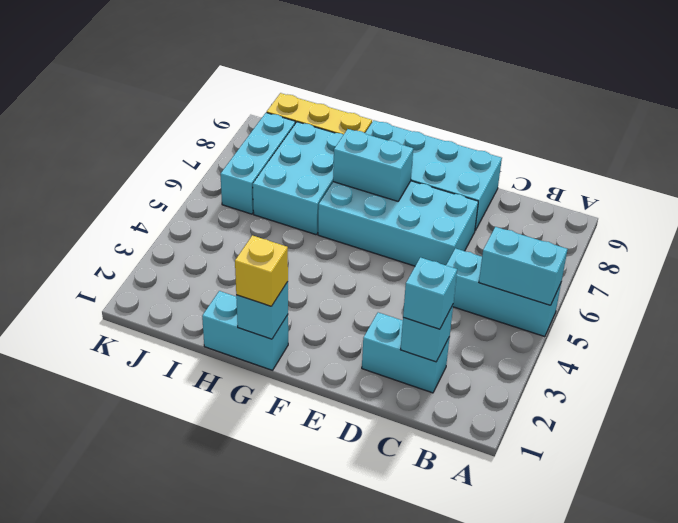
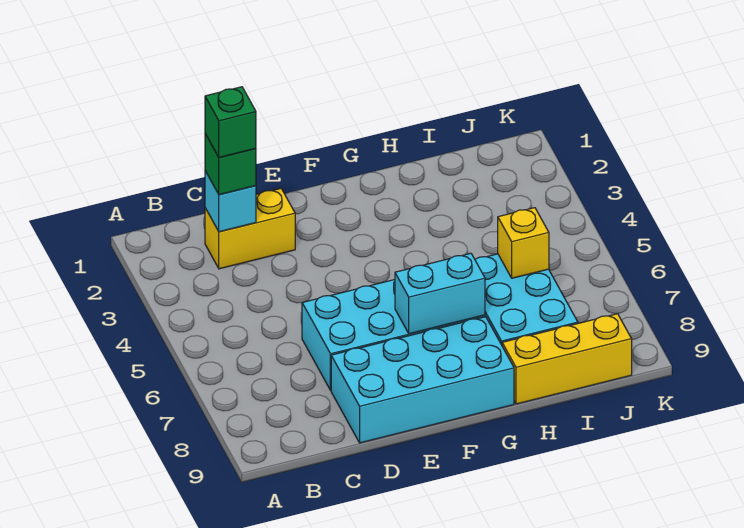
cyan 1x3 brick [446,248,561,337] -> none
cyan 1x2 brick [479,227,568,305] -> none
cyan 1x2 brick [362,313,450,393] -> yellow 1x2 brick [205,188,295,269]
cyan 1x1 brick [403,257,457,329] -> green 1x1 brick [205,134,256,195]
none -> green 1x1 brick [205,87,256,158]
cyan 1x2 brick [202,291,288,370] -> none
cyan 1x1 brick [236,282,288,339] -> none
yellow 1x1 brick [235,235,288,306] -> yellow 1x1 brick moved to [498,208,549,278]
cyan 1x3 brick [220,113,295,214] -> none

